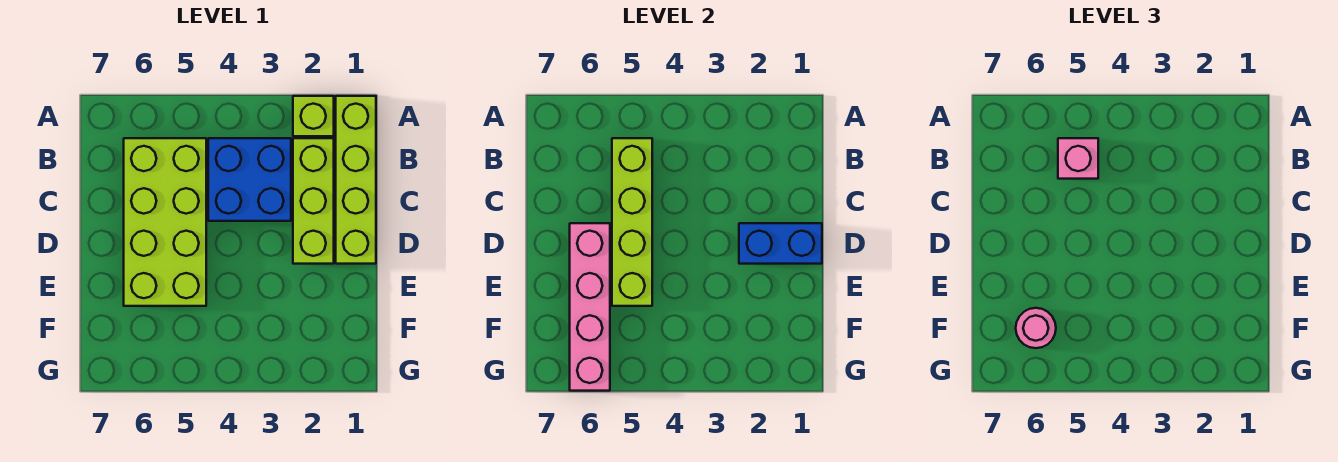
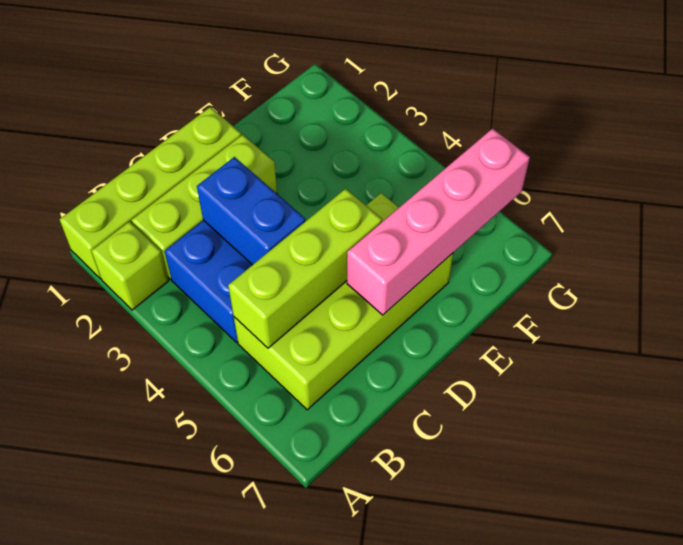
lime 1x4 brick [612,138,652,306] -> lime 1x3 brick [228,189,382,348]
pink 1x1 brick [1058,138,1098,179] -> none
blue 1x2 brick [739,223,822,264] -> blue 1x2 brick moved to [197,157,305,265]
pink 1x1 round brick [1016,308,1056,348] -> none

